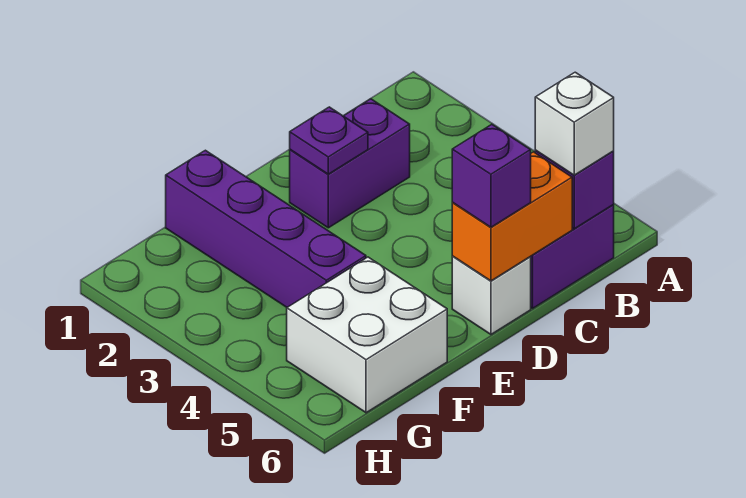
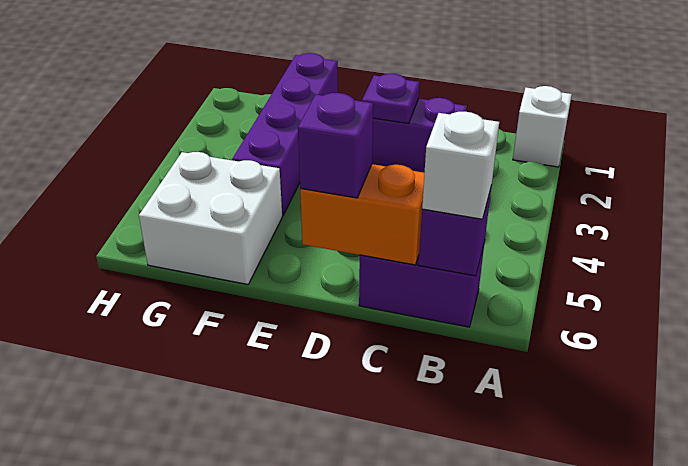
white 1x1 brick [452,256,531,334] -> white 1x1 brick moved to [513,86,572,167]

